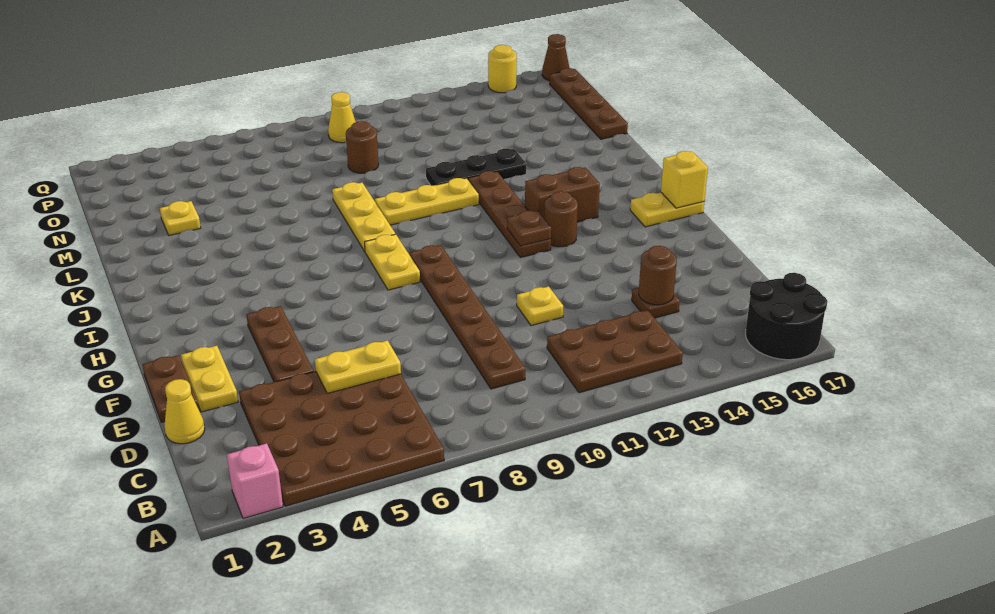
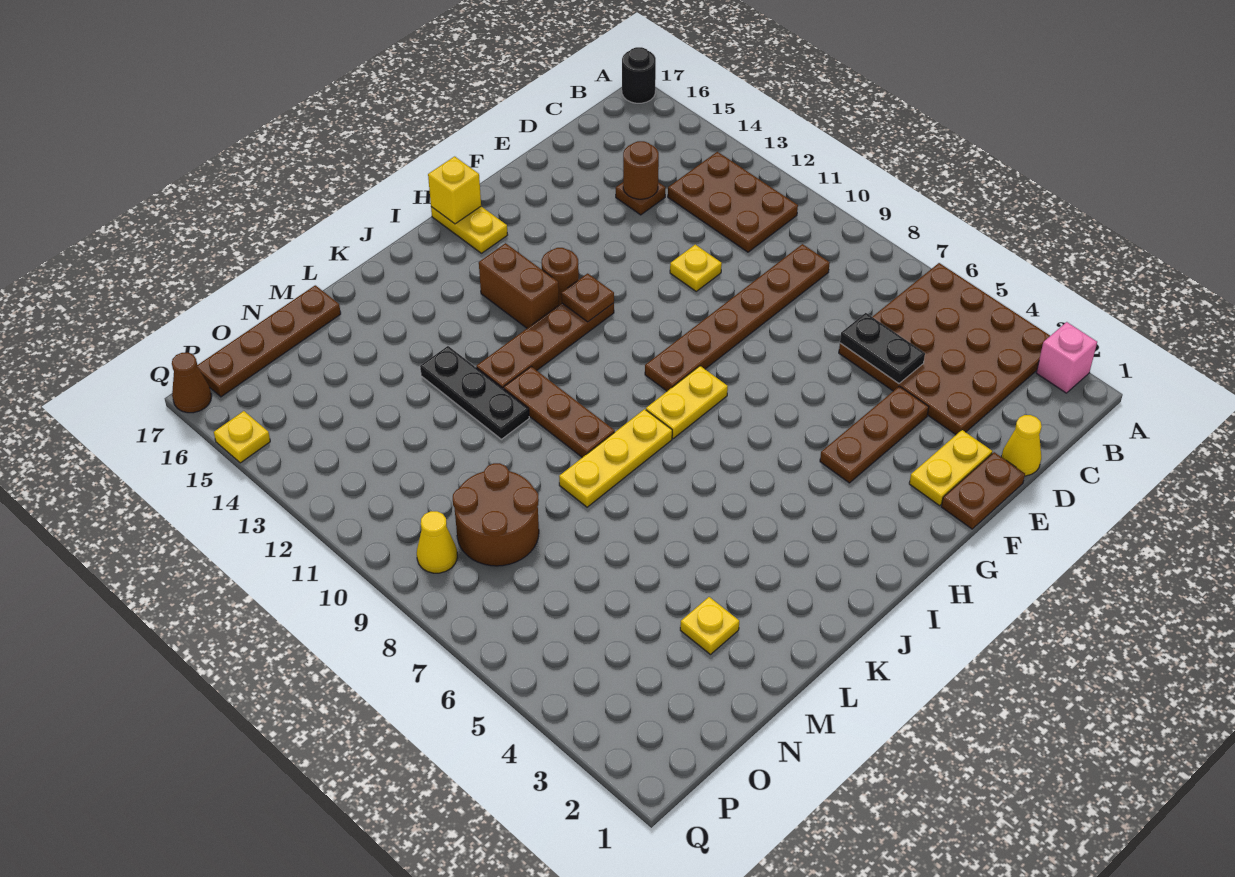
black 2x2 round brick [746,273,827,360] -> black 1x1 round brick [622,47,656,103]
yellow 1x2 plate [315,340,401,393] -> black 1x2 plate [840,313,925,383]
yellow 1x3 plate [375,178,479,225] -> brown 1x3 plate [504,367,615,457]
brown 1x1 round brick [346,121,379,173] -> brown 2x2 round brick [453,463,539,566]
yellow 1x1 round brick [488,45,517,93] -> yellow 1x1 plate [214,411,270,463]

